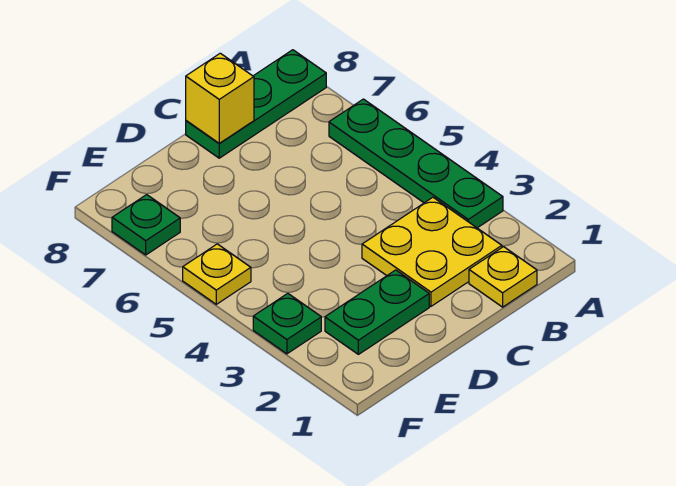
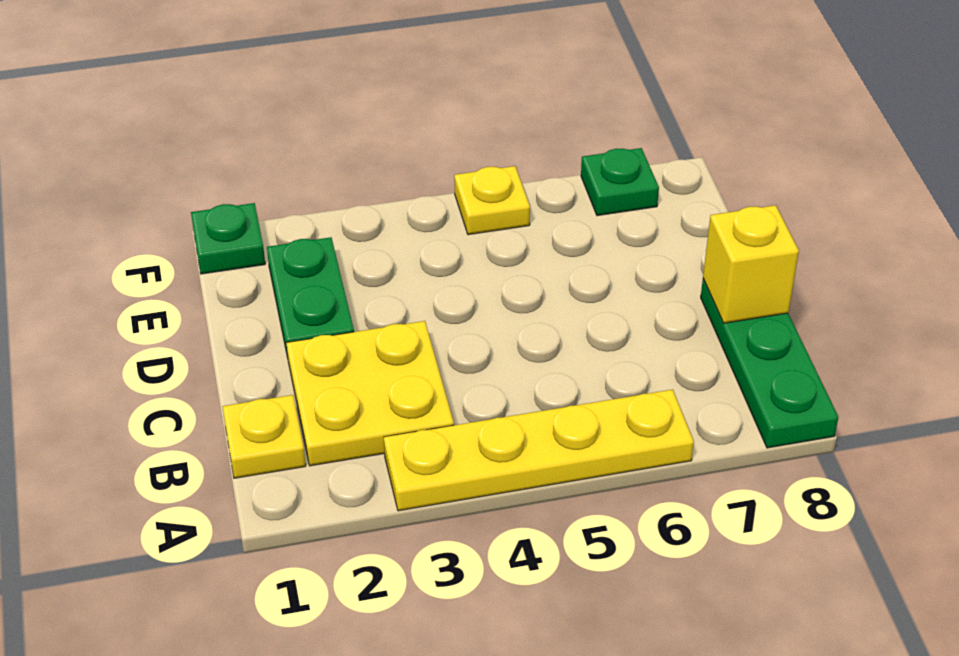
green 1x4 plate [329,99,503,228] -> yellow 1x4 plate [384,390,694,511]
green 1x1 plate [253,293,321,354] -> green 1x1 plate moved to [191,203,265,274]

